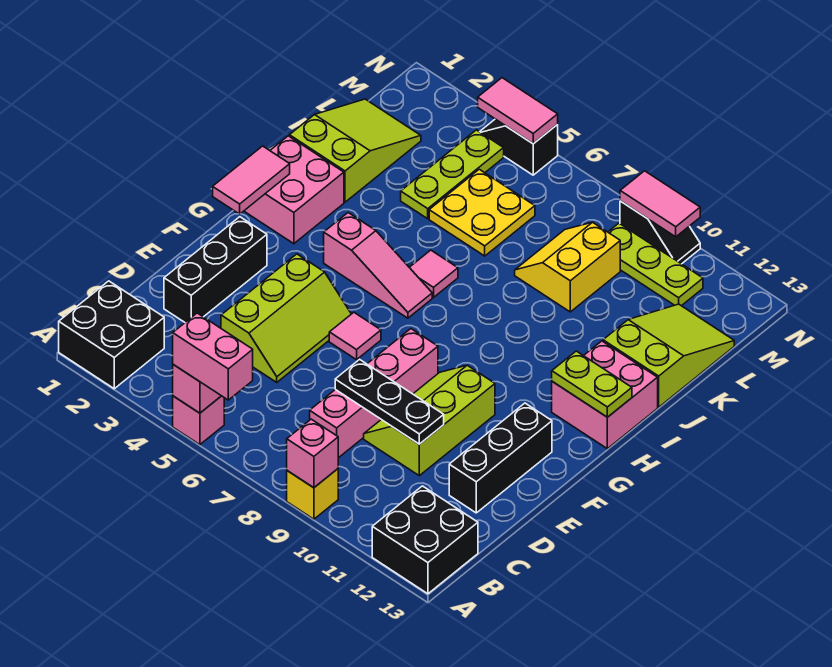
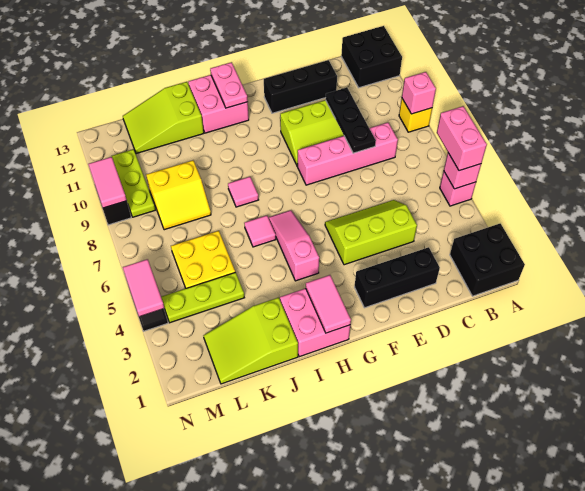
pink 1x1 tile [329,312,381,360] -> pink 1x1 tile moved to [228,177,258,207]
pink 1x2 tile [213,146,290,214] -> pink 1x2 tile turned to [306,275,351,333]
lime 1x2 plate [552,351,632,417] -> pink 1x2 plate [210,62,248,108]

